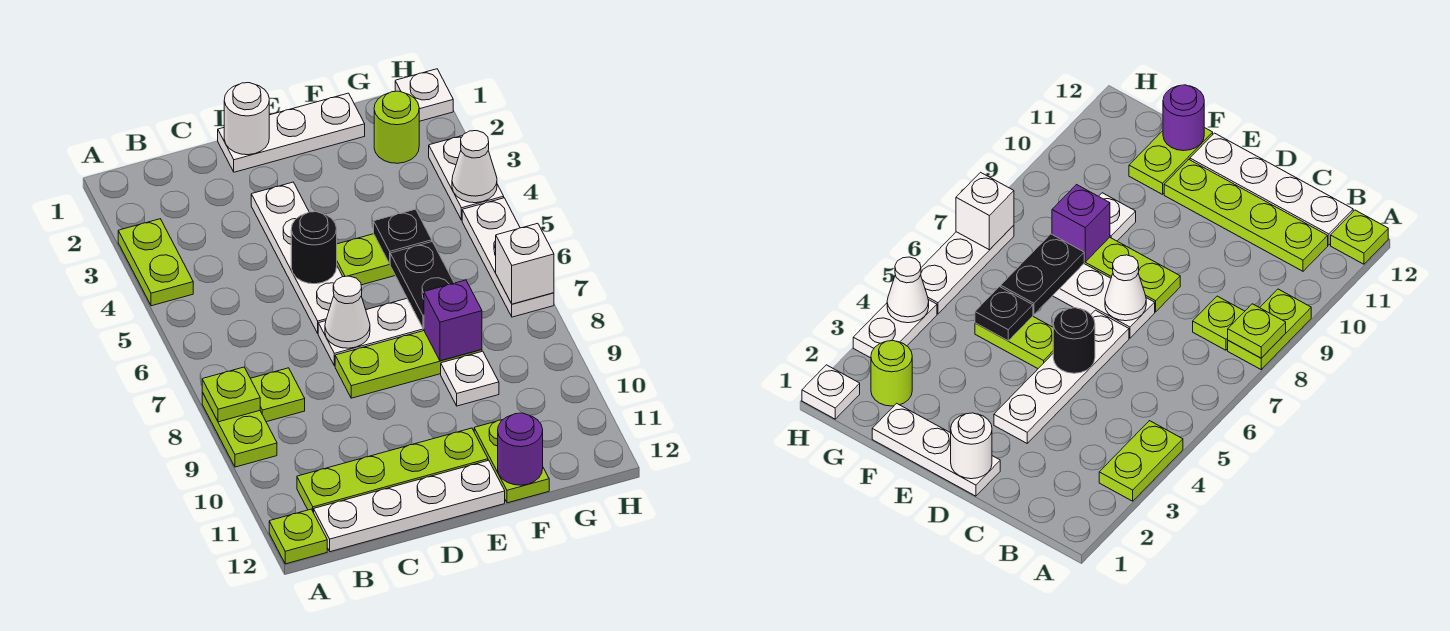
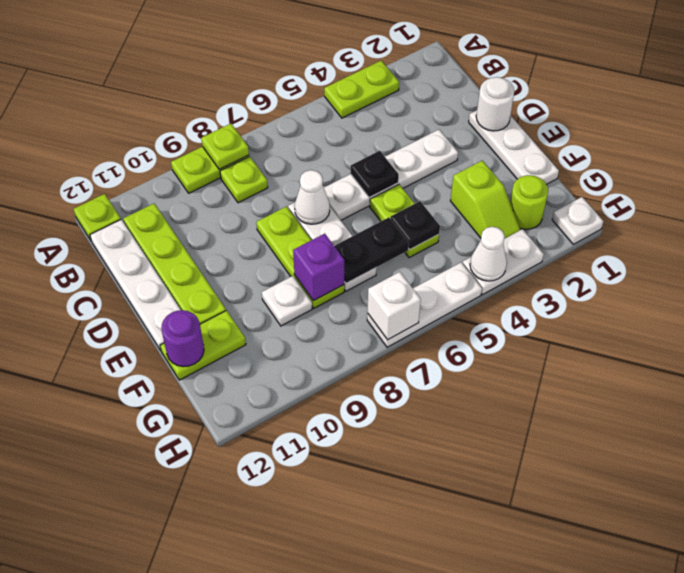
black 1x1 round brick [291,212,337,284] -> black 1x1 plate [350,151,399,198]
none -> lime 1x2 slope [450,160,520,239]

